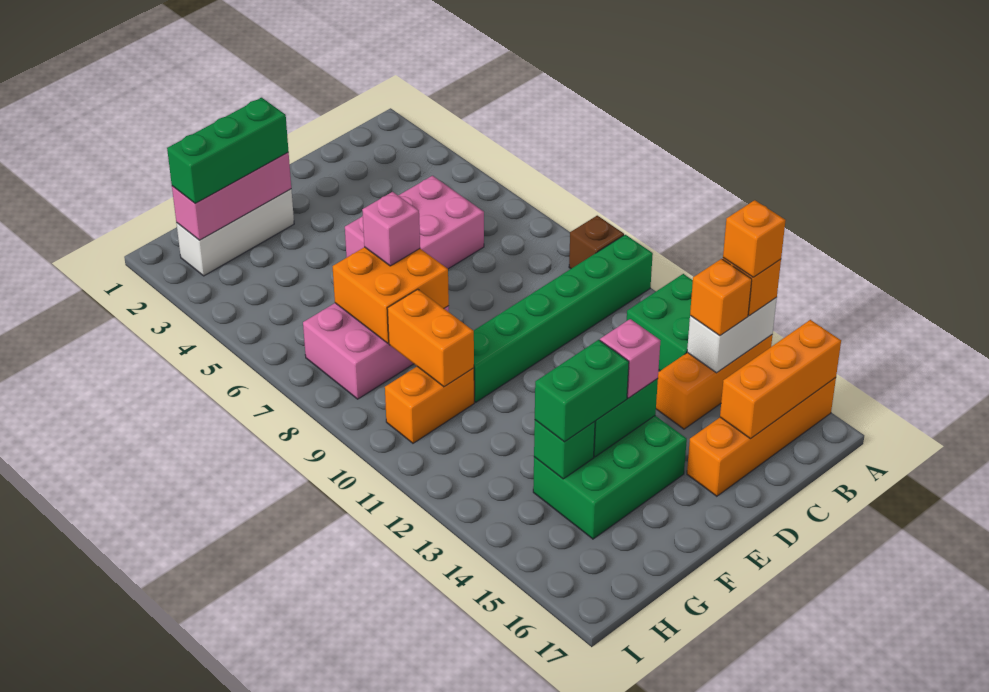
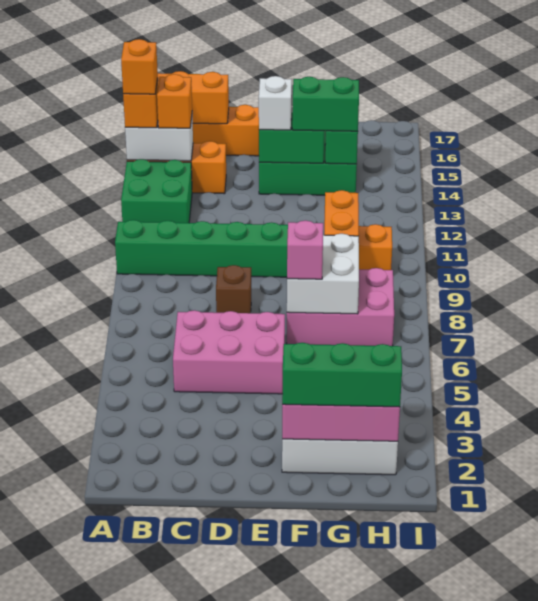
brown 1x1 brick [569,216,624,269] -> brown 1x1 brick moved to [216,265,251,313]
pink 1x1 brick [600,319,660,398] -> white 1x1 brick [259,76,292,130]
orange 2x2 brick [333,247,449,343] -> white 2x2 brick [287,234,359,314]

